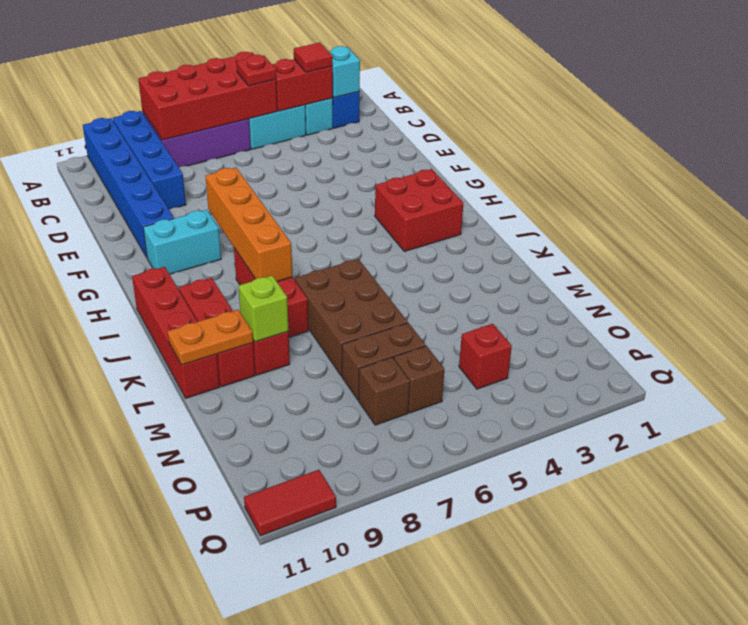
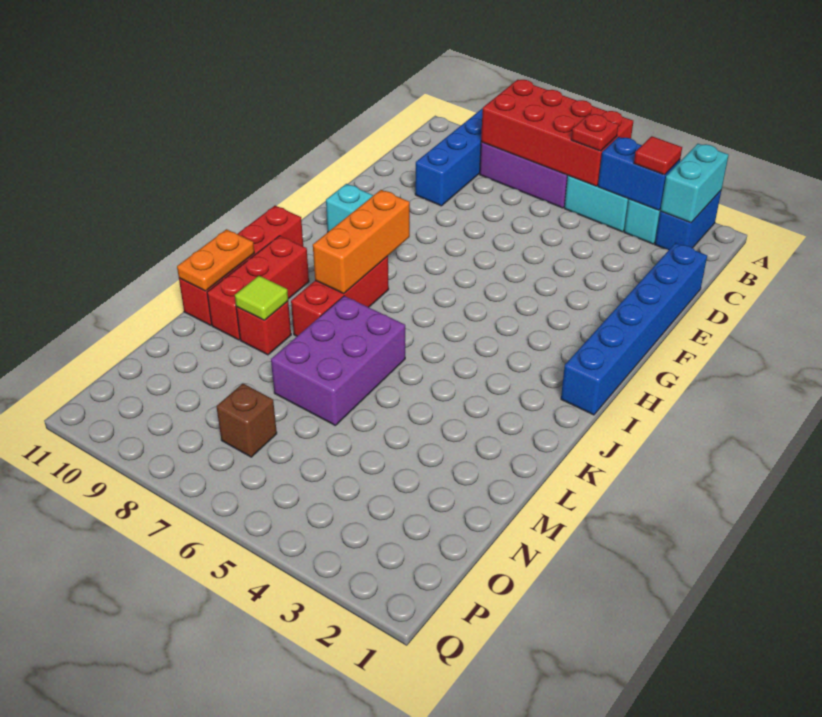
blue 1x6 brick [83,118,174,257] -> blue 1x6 brick moved to [561,243,707,415]
cyan 1x1 brick [329,46,360,98] -> cyan 1x2 brick [660,144,729,223]
red 1x2 brick [272,59,333,111] -> blue 1x2 brick [598,137,680,210]
orange 1x4 brick [205,168,293,281] -> orange 1x3 brick [313,190,410,293]
red 2x2 brick [375,169,463,251] -> none
brown 2x3 brick [295,259,408,376] -> purple 2x3 brick [271,296,405,425]
lime 1x1 brick [238,276,288,342] -> lime 1x1 tile [235,276,288,320]
orange 1x2 plate [168,310,253,365] -> orange 1x2 plate turned to [177,229,254,291]
brown 1x2 brick [342,323,426,400] -> none
red 1x1 brick [459,324,512,389] -> none
brown 1x1 brick [394,346,444,413] -> none
red 1x2 tile [244,470,336,536] -> none

